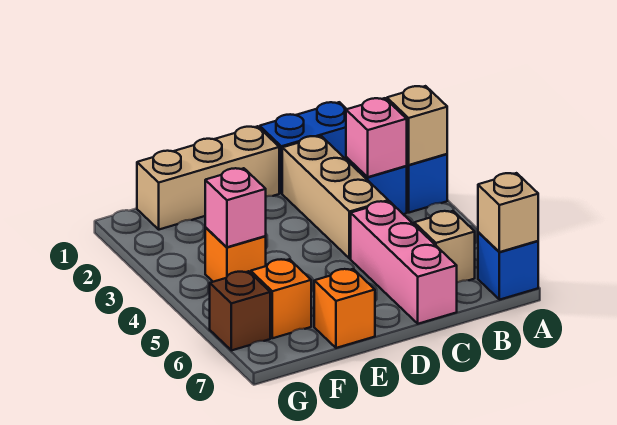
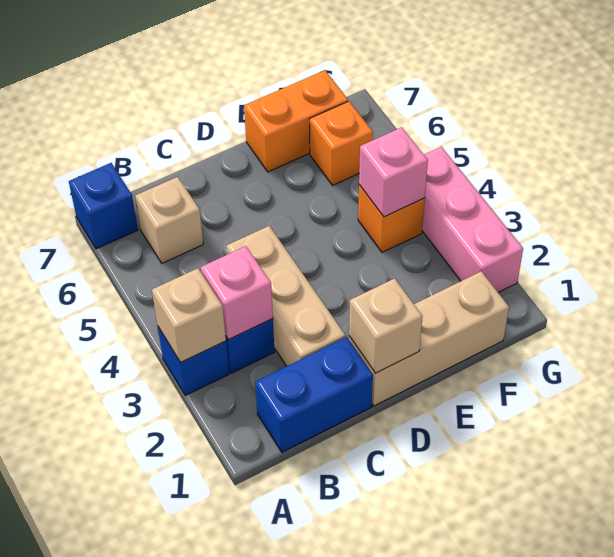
tan 1x1 brick [478,173,538,252] -> tan 1x1 brick moved to [349,278,423,373]
pink 1x3 brick [351,201,457,324] -> pink 1x3 brick moved to [422,147,523,292]
orange 1x1 brick [314,269,375,348] -> orange 1x2 brick [244,70,348,172]
brown 1x1 brick [210,271,270,350] -> none

